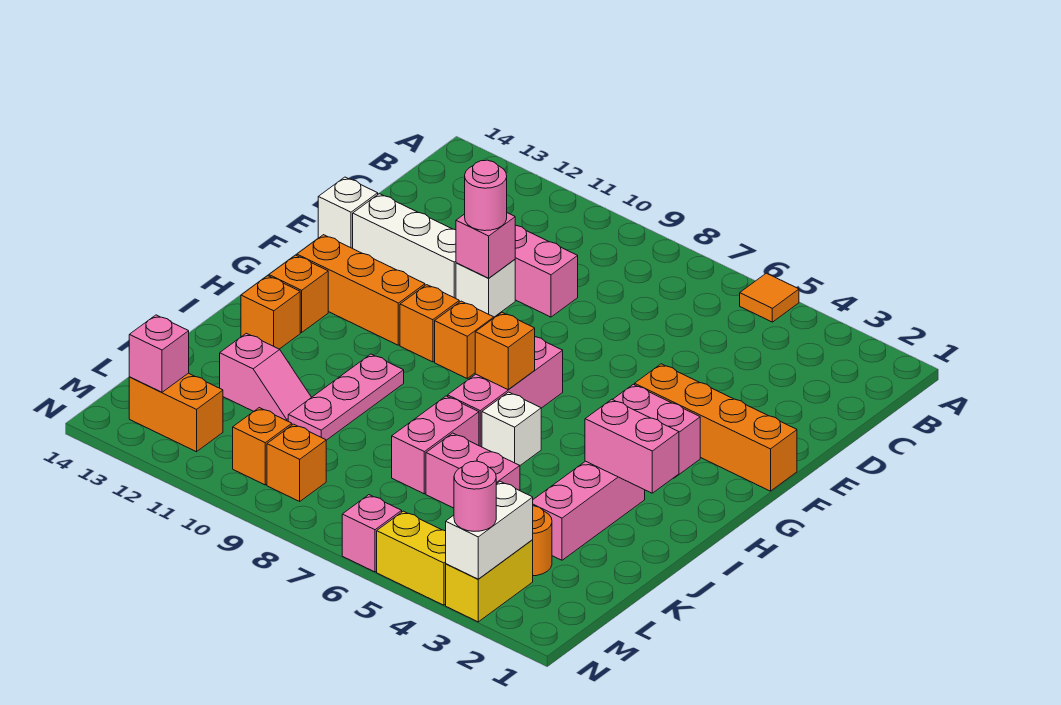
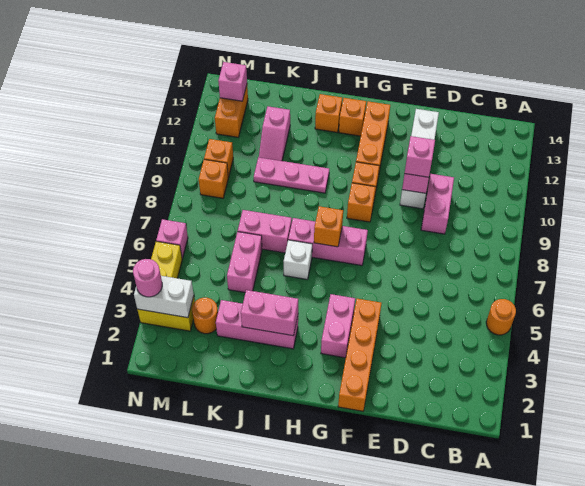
orange 1x1 tile [740,273,799,322] -> orange 1x1 round brick [486,299,516,335]
pink 1x1 round brick [465,160,507,231] -> pink 1x1 brick [405,136,435,177]
white 1x1 brick [318,177,378,248] -> none
pink 1x2 brick [585,399,679,493] -> pink 1x2 brick turned to [241,290,298,336]

